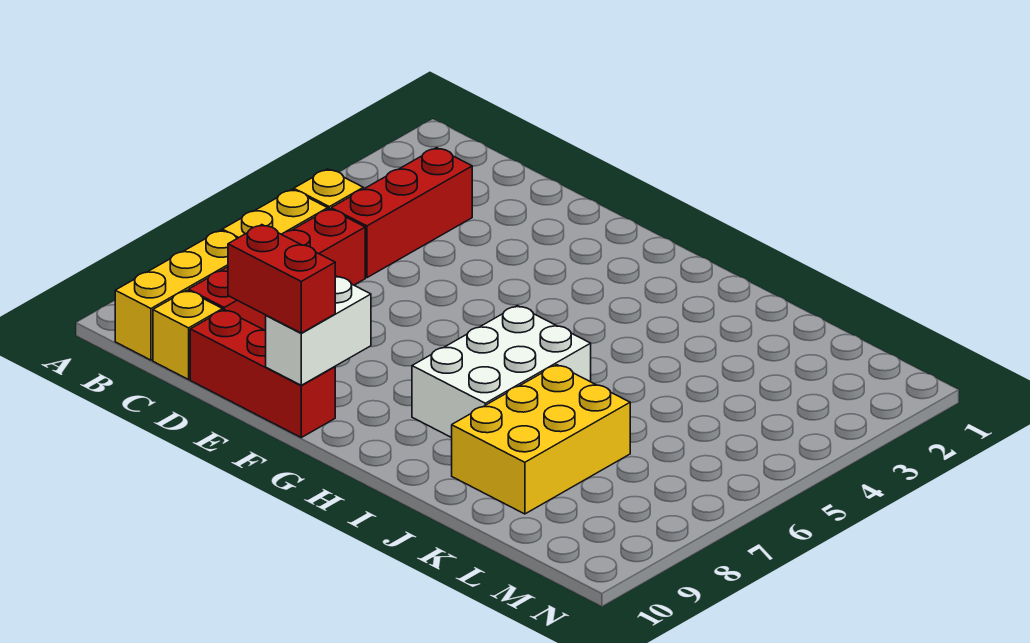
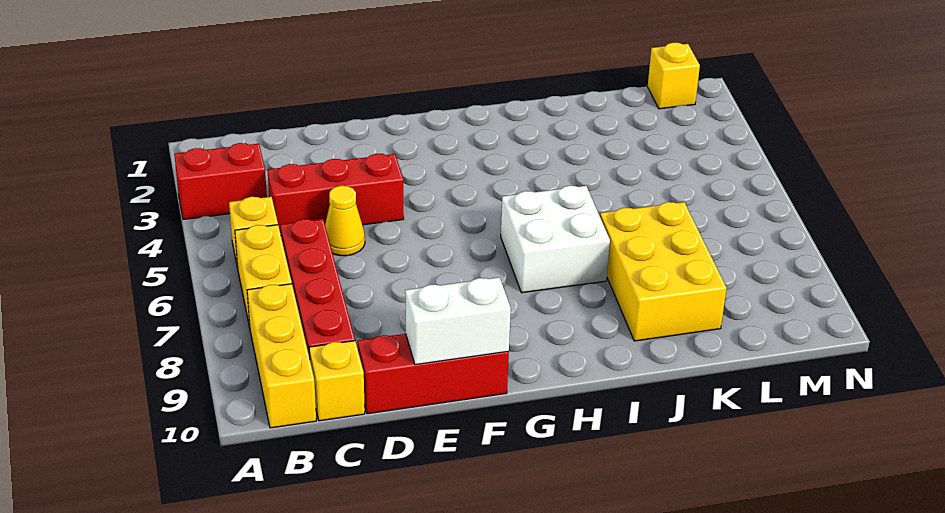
red 1x3 brick [331,148,472,278] -> red 1x3 brick turned to [268,154,404,235]
none -> yellow 1x1 cone [325,186,365,256]
red 1x2 brick [228,225,335,333] -> red 1x2 brick moved to [174,143,267,219]
white 1x2 brick [266,276,371,385] -> white 1x2 brick turned to [405,277,511,365]
white 2x3 brick [412,306,591,438] -> white 2x2 brick [501,186,610,293]
none -> yellow 1x1 brick [648,43,700,109]

